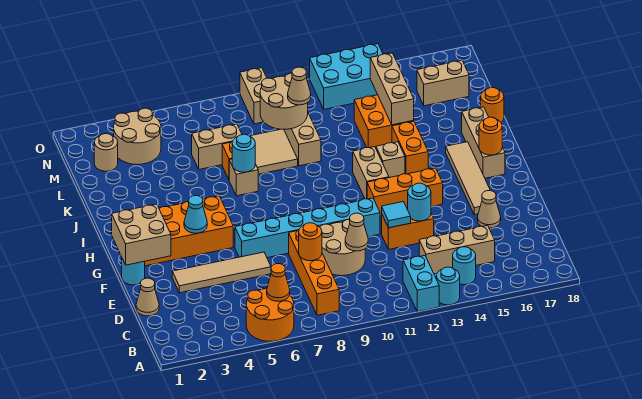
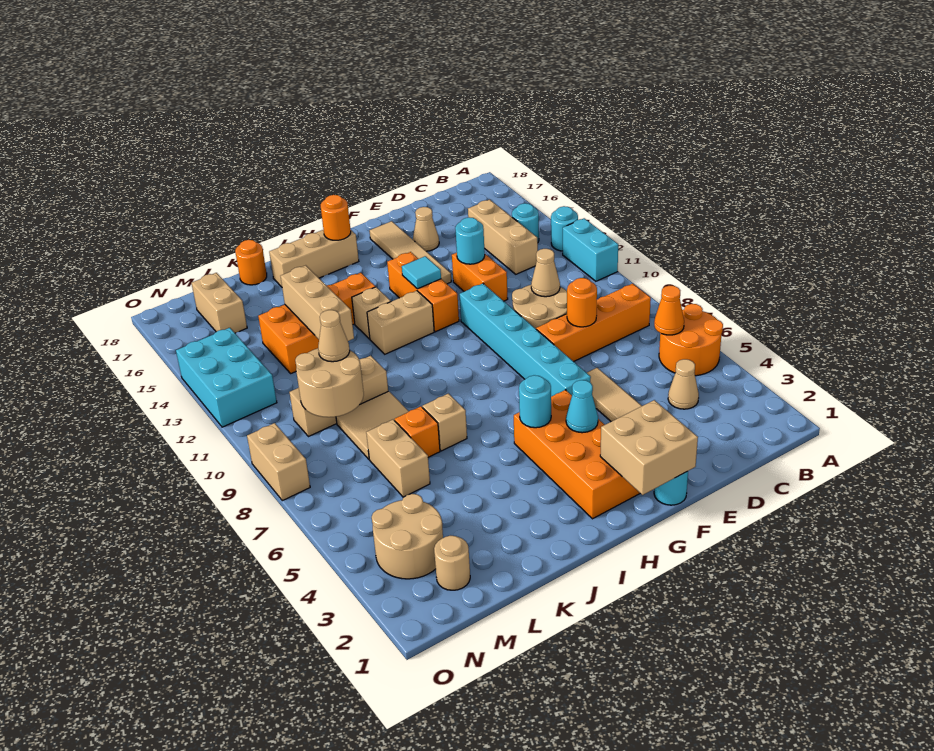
cyan 1x2 brick [403,256,439,312] -> cyan 1x2 brick turned to [563,218,618,281]
tan 1x1 cone [136,278,159,316] -> tan 1x1 cone moved to [668,359,699,409]
cyan 1x1 tile [382,202,411,228] -> cyan 1x1 tile moved to [402,256,441,289]
tan 1x4 tile [446,142,490,215] -> tan 1x4 tile turned to [370,221,451,284]
cyan 1x1 round brick [232,134,255,172] -> cyan 1x1 round brick moved to [519,375,551,428]
tan 1x3 brick [370,53,414,125] -> tan 1x3 brick turned to [281,265,354,341]
tan 1x2 brick [240,68,267,124] -> tan 1x2 brick turned to [247,423,310,501]

